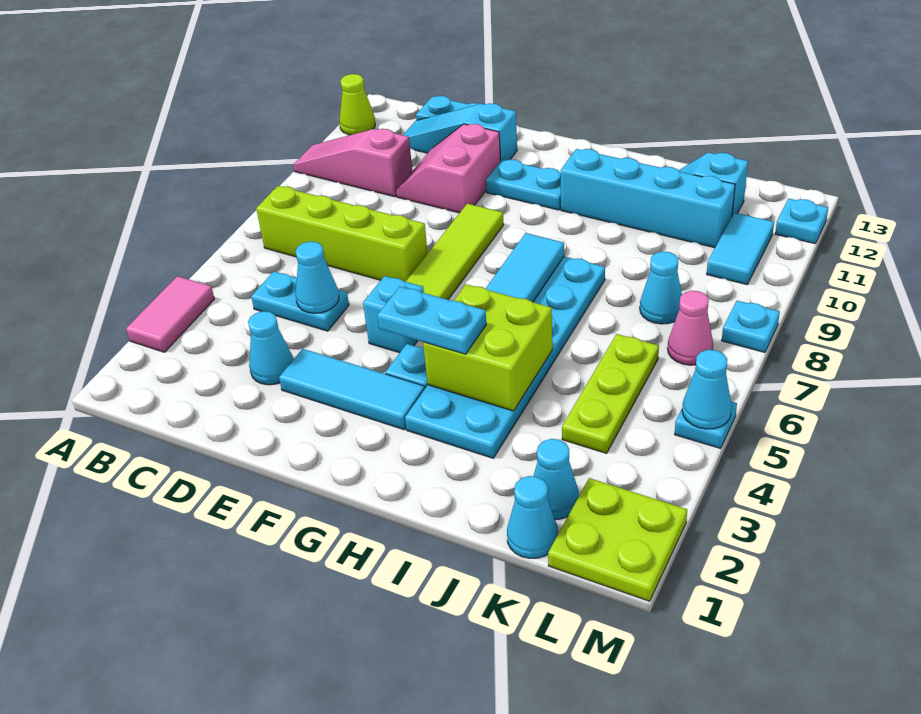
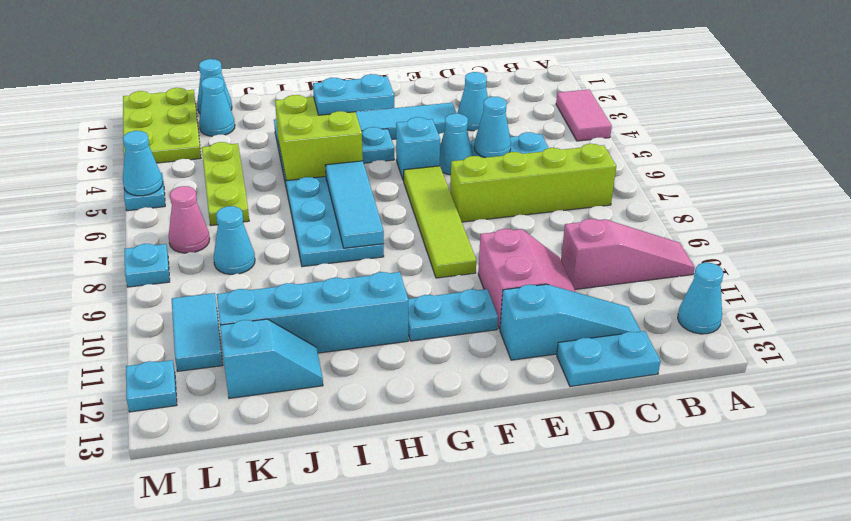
lime 1x1 cone [339,74,375,135] -> cyan 1x1 cone [678,263,723,334]
none -> cyan 1x1 cone [440,114,472,175]
lime 2x2 plate [548,478,687,601] -> lime 2x3 plate [123,88,201,163]

